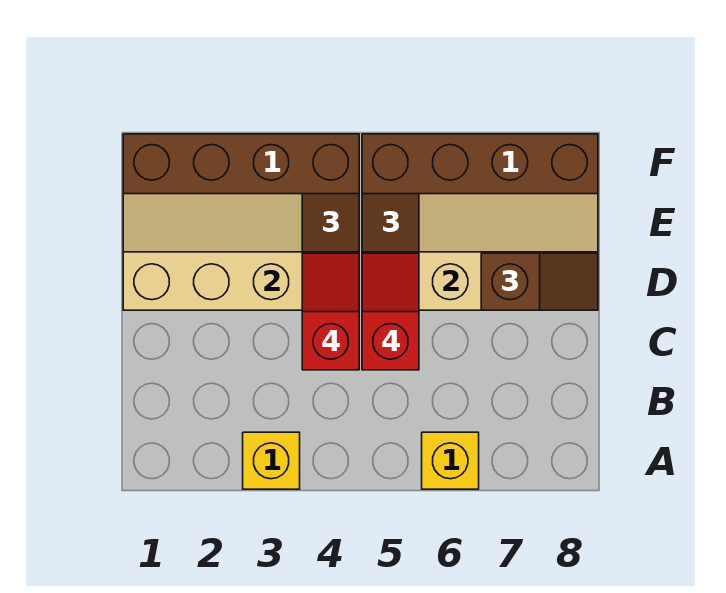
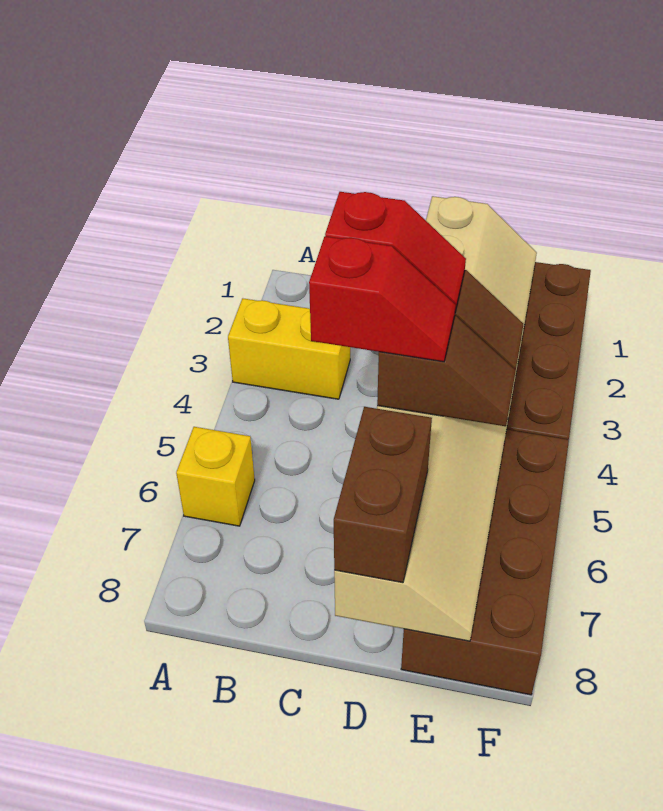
yellow 1x1 brick [243,432,300,489] -> yellow 1x2 brick [228,298,350,399]
brown 1x2 slope [481,253,598,310] -> brown 1x2 brick [334,407,432,583]

